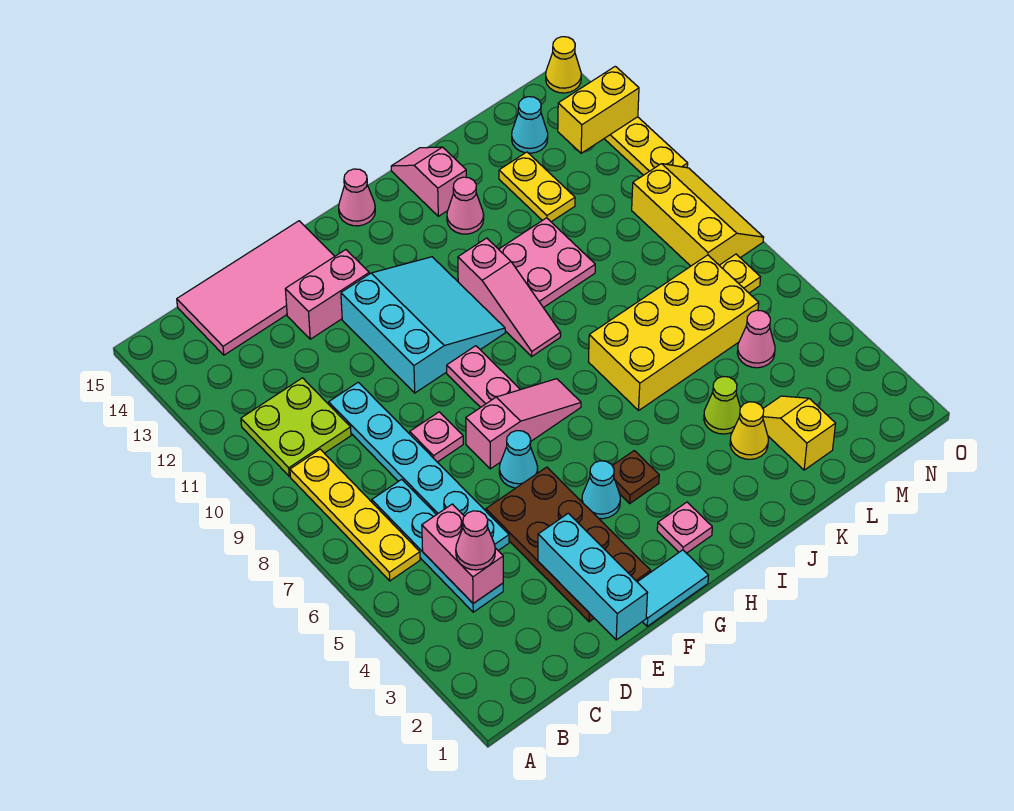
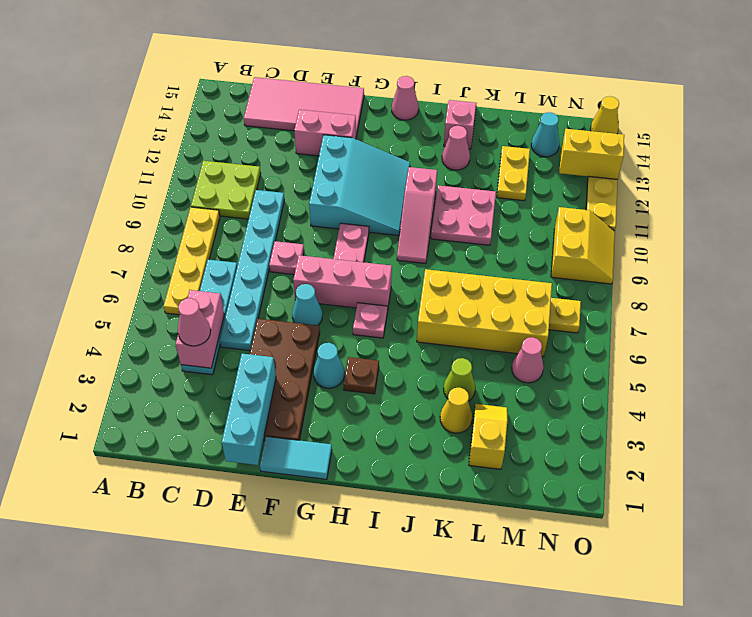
pink 1x3 slope [466,379,581,469] -> pink 1x3 brick [293,255,392,311]
pink 1x1 plate [657,502,712,553] -> pink 1x1 plate moved to [353,303,387,338]
yellow 2x3 slope [632,164,764,266] -> yellow 2x2 slope [551,207,615,284]

